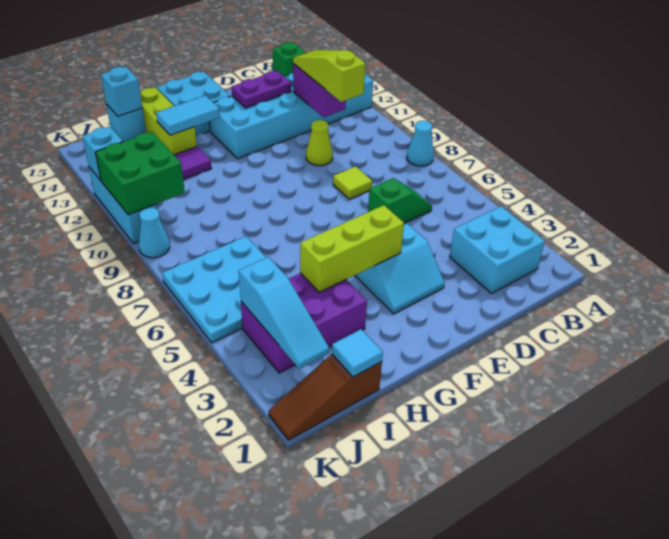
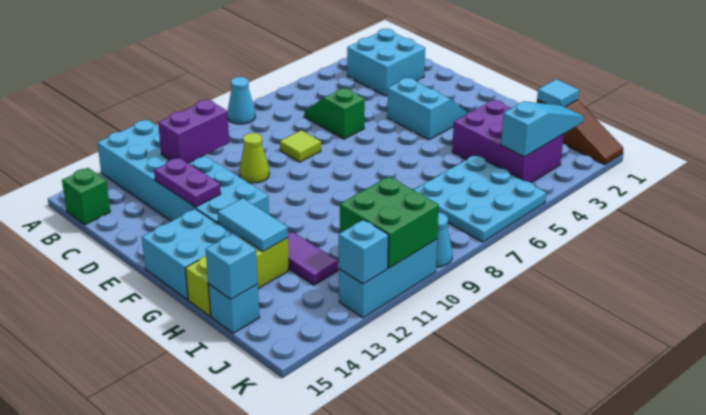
lime 1x3 slope [293,50,366,102] -> none
lime 1x3 brick [300,205,404,292] -> none

